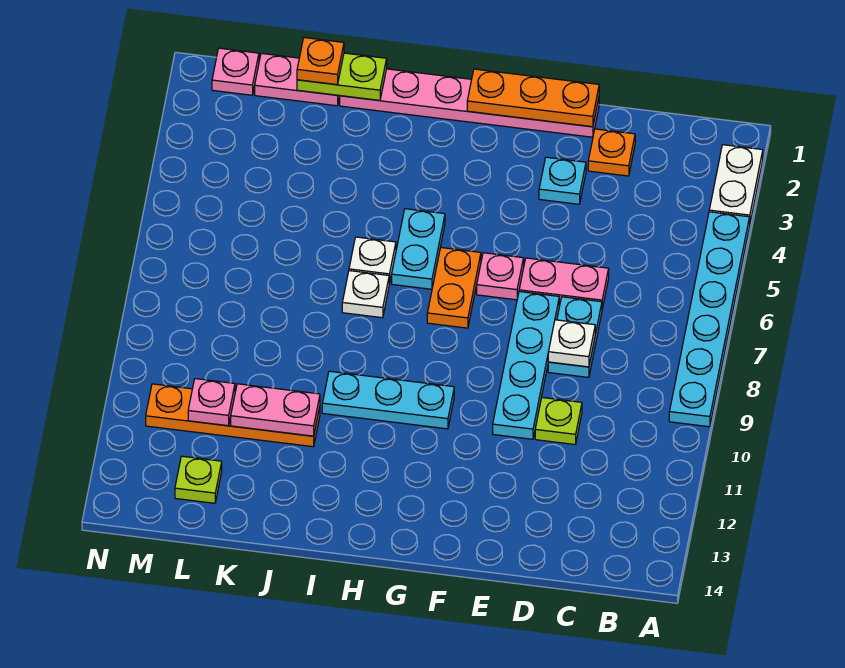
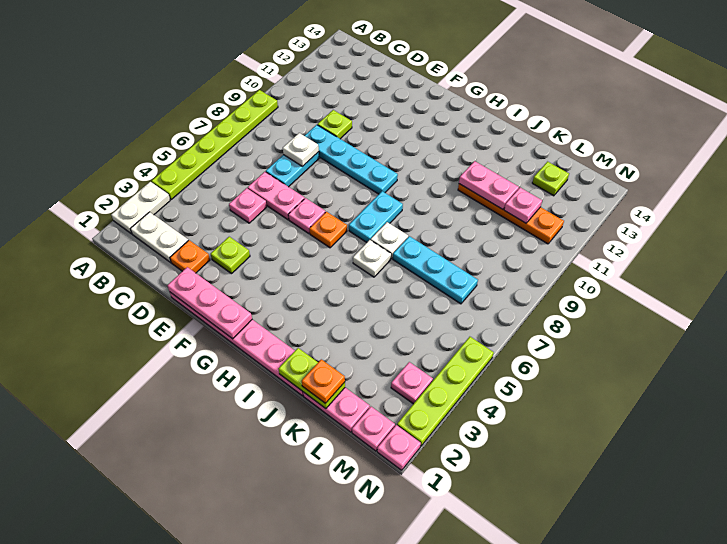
cyan 1x6 plate [669,212,750,427] -> lime 1x6 plate [152,90,278,200]
none -> white 1x2 plate [130,212,188,263]
none -> pink 1x1 plate [229,188,267,223]
orange 1x3 plate [467,69,599,127] -> pink 1x3 plate [167,267,252,339]
cyan 1x1 plate [539,157,586,204] -> lime 1x1 plate [211,237,250,274]
cyan 1x4 plate [493,292,559,439] -> cyan 1x4 plate turned to [305,125,398,194]
orange 1x2 plate [427,247,481,328] -> orange 1x1 plate [309,212,347,248]
cyan 1x3 plate [322,371,454,429] -> cyan 1x3 plate moved to [393,236,478,304]
cyan 1x2 plate [392,209,445,289] -> cyan 1x2 plate moved to [349,191,403,242]
none -> pink 1x1 plate [391,362,433,404]
none -> pink 1x1 plate [377,425,421,470]
none -> lime 1x4 plate [397,337,494,446]

